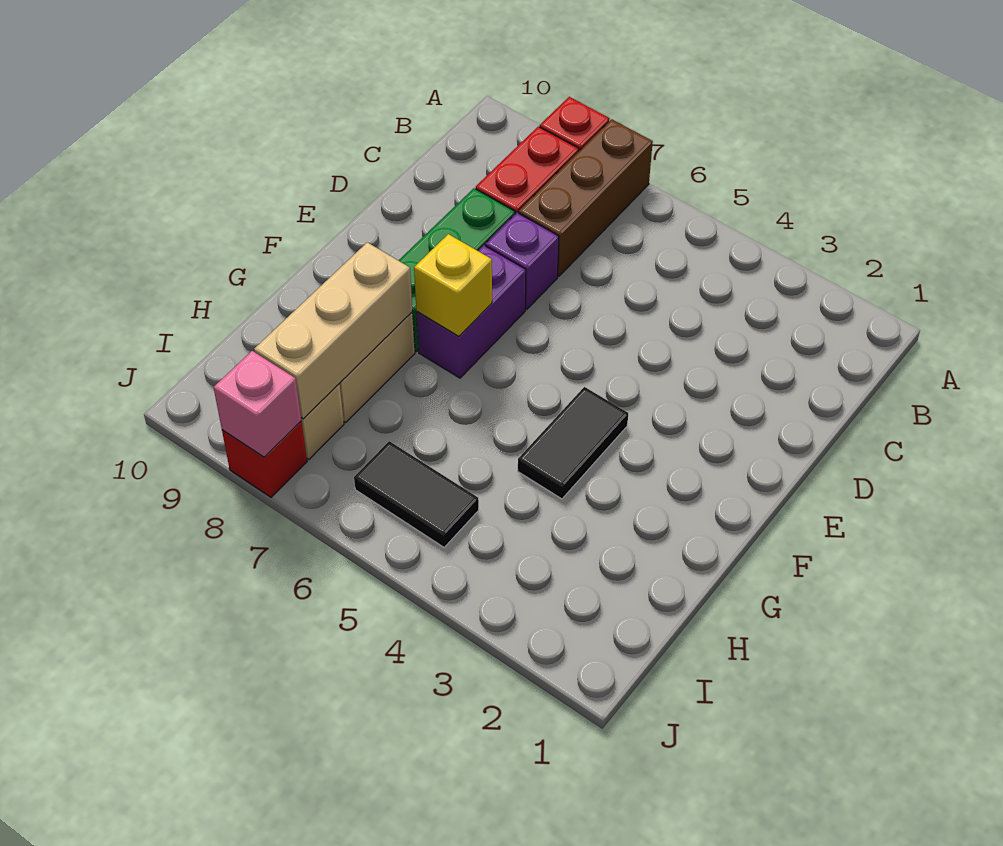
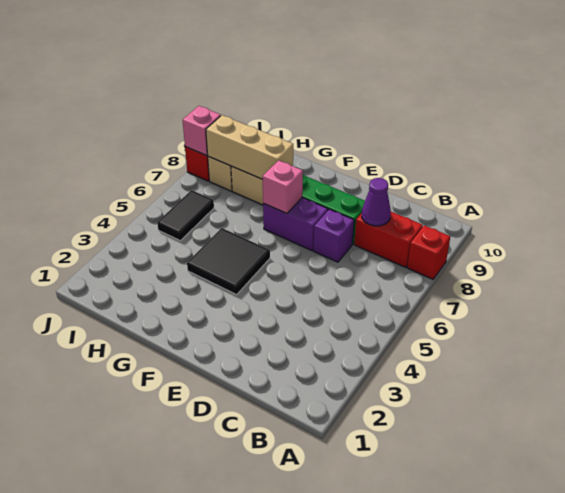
brown 1x3 brick [519,119,653,277] -> none
none -> purple 1x1 cone [362,178,391,226]
black 1x2 tile [518,387,628,499] -> black 2x2 tile [187,228,270,295]
yellow 1x1 brick [414,234,492,337] -> pink 1x1 brick [262,160,303,213]

